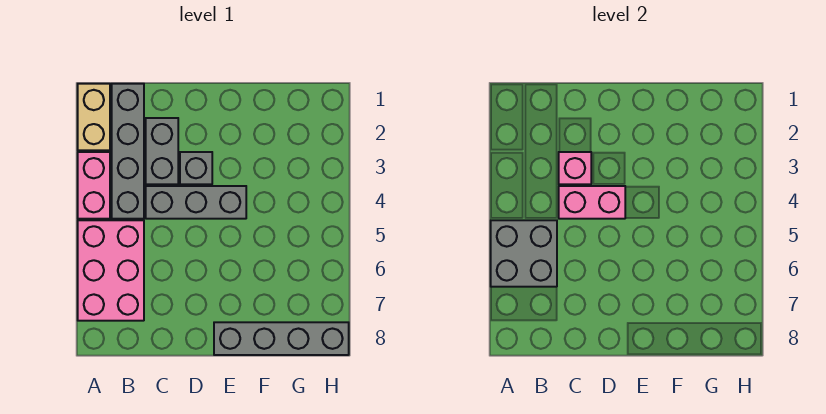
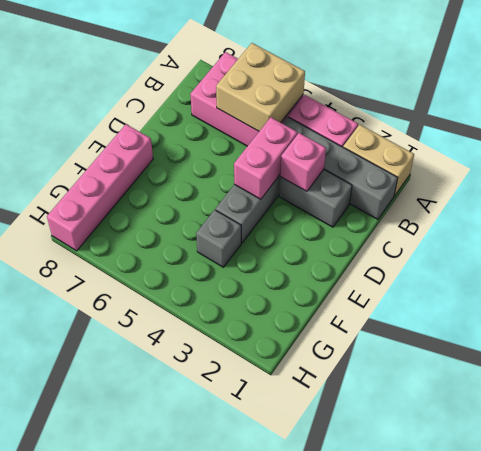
grey 2x2 brick [491,220,557,287] -> tan 2x2 brick [216,43,305,131]
grey 1x1 brick [180,152,212,184] -> grey 1x1 brick moved to [196,210,241,267]
grey 1x4 brick [214,322,349,355] -> pink 1x4 brick [47,124,153,251]

